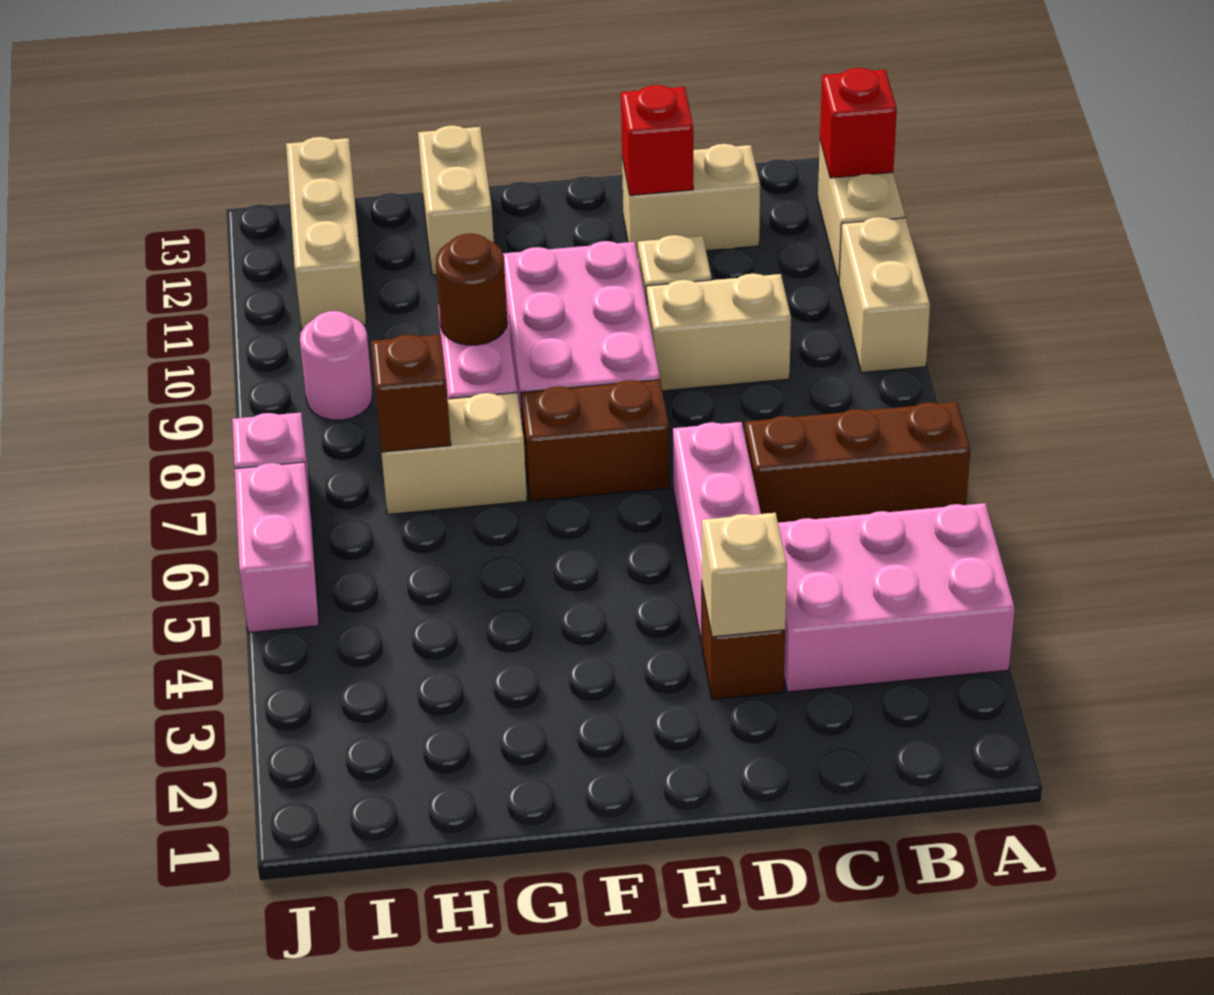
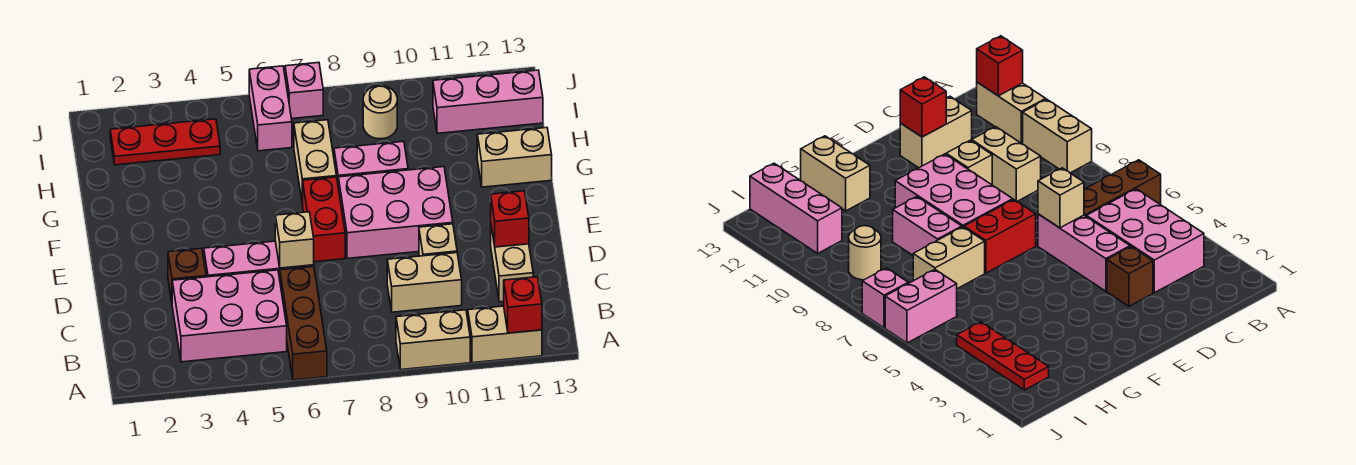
pink 2x3 brick [778,503,1015,692] -> pink 2x3 brick turned to [172,270,287,362]
tan 1x2 brick [646,274,791,391] -> tan 1x2 brick turned to [387,253,462,312]
tan 1x1 brick [702,513,787,637] -> tan 1x1 brick moved to [275,212,314,268]
brown 1x2 brick [521,380,670,501] -> red 1x2 brick [303,177,345,262]
brown 1x1 round brick [436,234,507,345] -> none
brown 1x1 brick [371,335,451,452] -> none
none -> red 1x3 plate [110,119,220,165]
pink 1x1 round brick [300,311,373,420] -> tan 1x1 round brick [363,86,397,139]
tan 1x3 brick [286,137,366,330] -> pink 1x3 brick [433,70,543,133]
pink 1x2 brick [235,462,319,633] -> pink 1x2 brick turned to [249,66,292,151]

